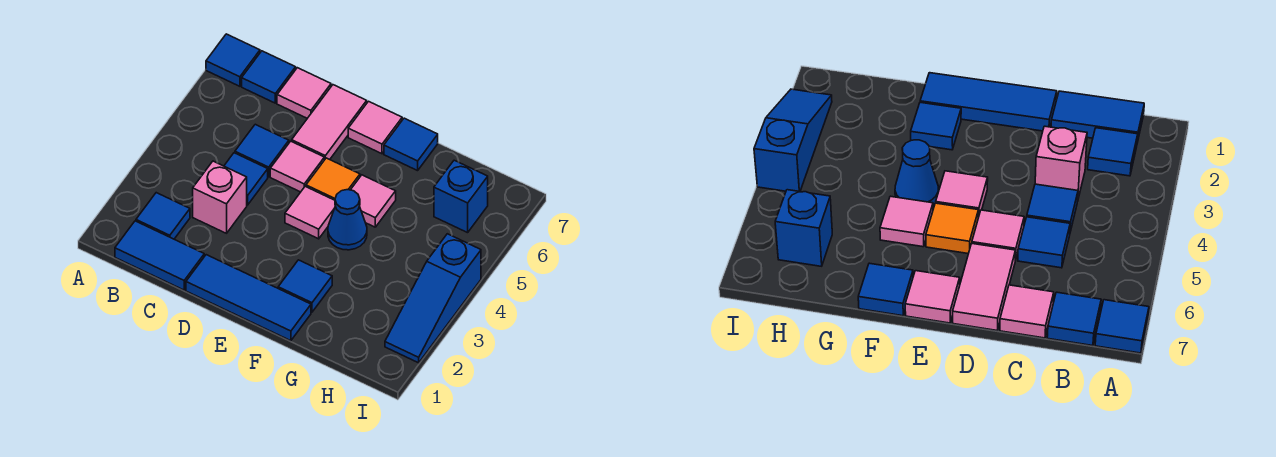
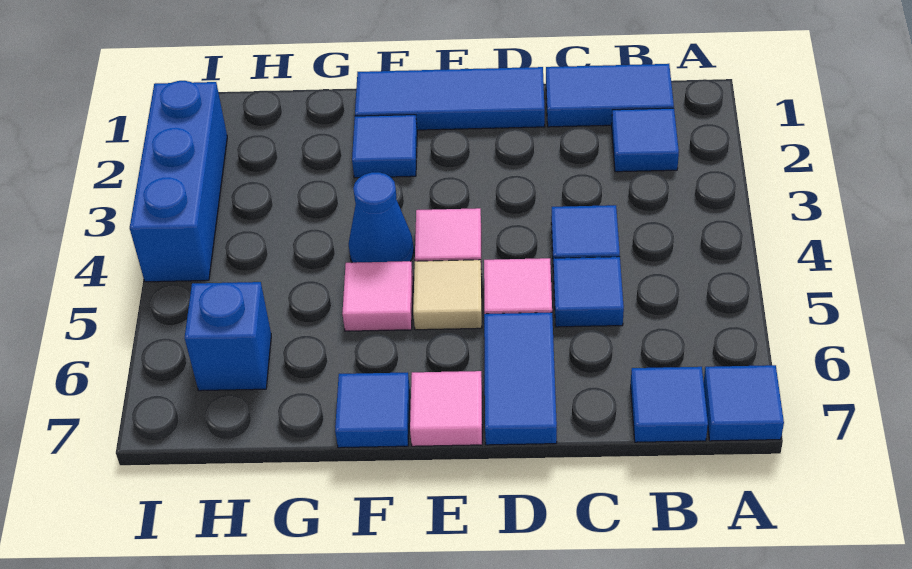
pink 1x1 brick [193,161,247,233] -> none
pink 1x1 tile [277,68,331,118] -> none
pink 1x2 tile [292,85,367,160] -> blue 1x2 tile [484,312,557,445]
orange 1x1 tile [306,158,360,200] -> tan 1x1 tile [413,260,482,330]
blue 1x3 slope [385,234,481,363] -> blue 1x3 brick [130,81,227,282]

